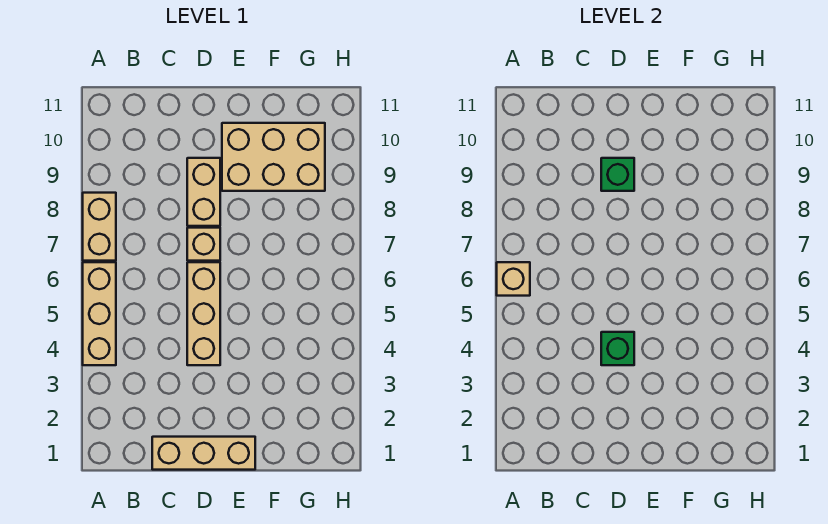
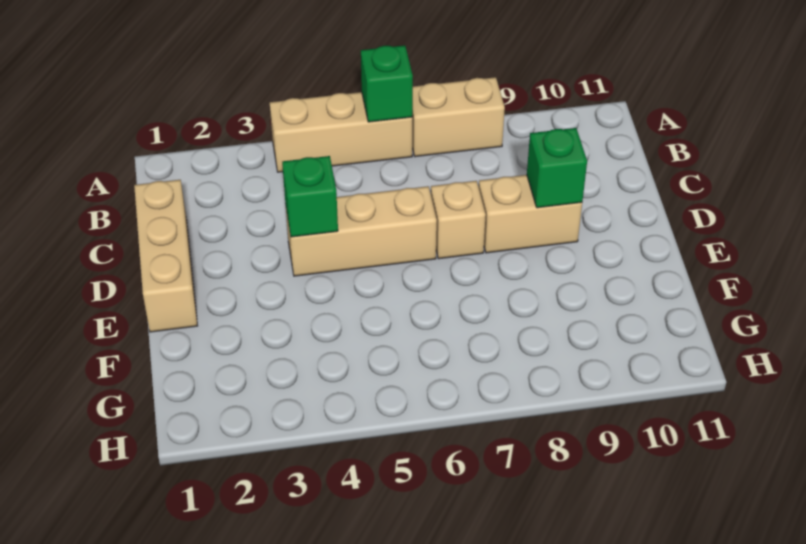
tan 1x1 brick [497,262,530,296] -> green 1x1 brick [361,45,413,122]
tan 2x3 brick [222,123,325,191] -> none

